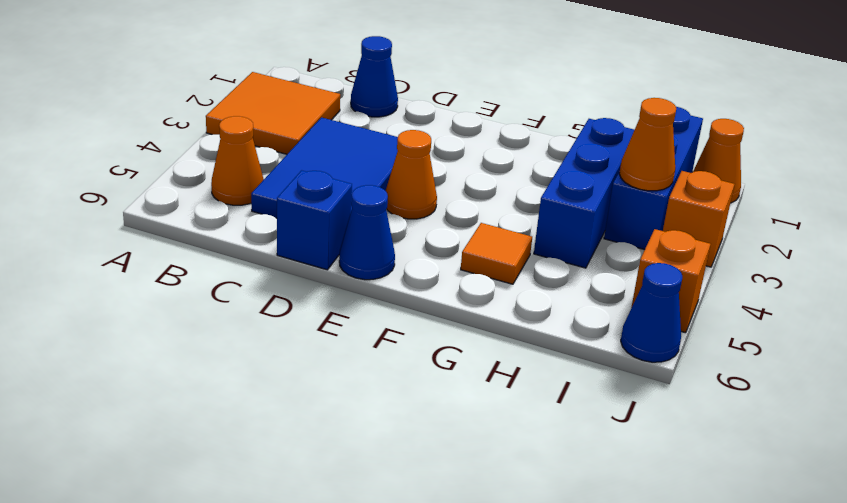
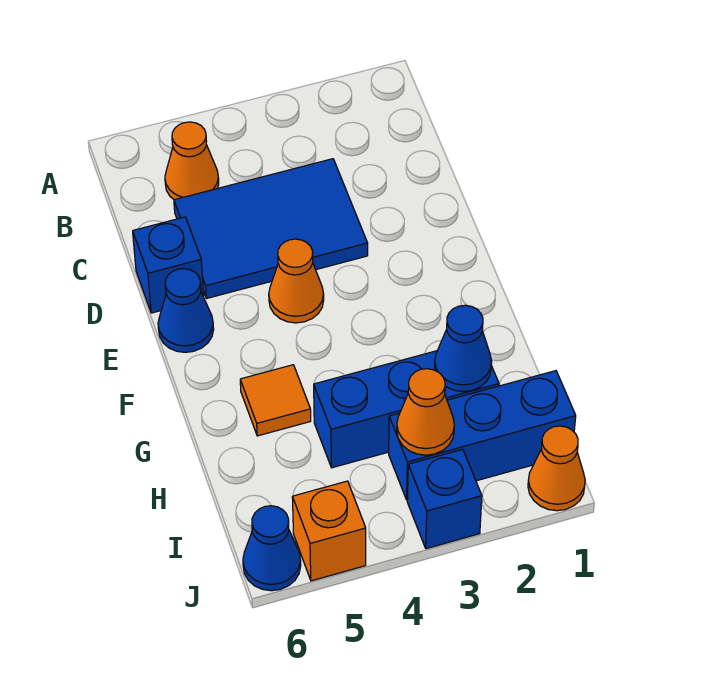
orange 2x2 tile [206,72,340,154] -> none
blue 1x1 cone [351,36,398,117] -> blue 1x1 cone moved to [435,305,492,392]
orange 1x1 brick [663,171,734,267] -> blue 1x1 brick [407,449,482,549]

